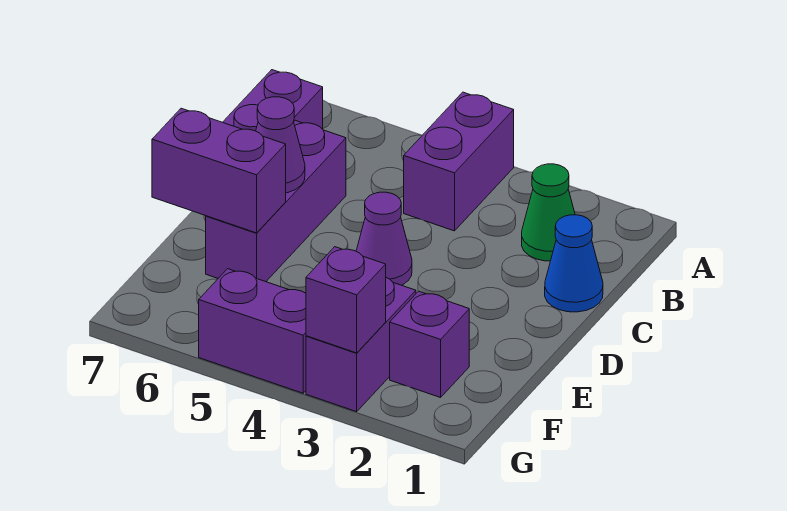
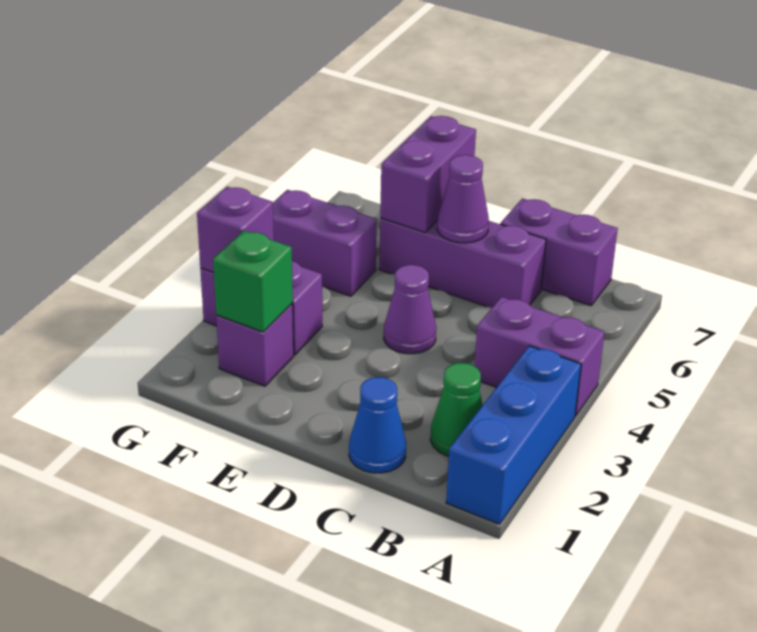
none -> blue 1x3 brick [446,346,581,524]
none -> green 1x1 brick [213,231,293,332]
purple 1x2 brick [199,269,306,393] -> purple 1x2 brick turned to [273,190,377,296]

